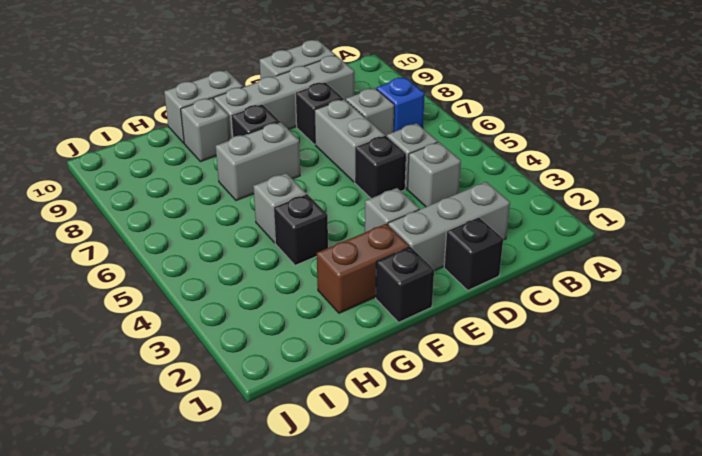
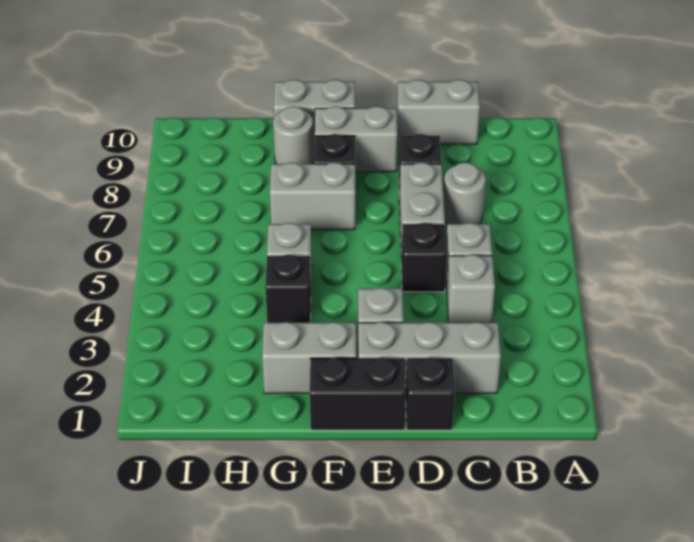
blue 1x1 brick [376,77,425,132] -> none
grey 1x1 brick [346,88,394,136] -> grey 1x1 round brick [443,162,486,224]
grey 1x4 brick [214,55,354,139] -> grey 1x2 brick [315,106,397,172]
black 1x1 brick [376,247,434,322] -> black 1x2 brick [310,358,406,430]
brown 1x2 brick [317,224,409,313] -> grey 1x2 brick [262,322,356,394]
grey 1x1 brick [181,98,230,162] -> grey 1x1 round brick [273,106,314,164]

